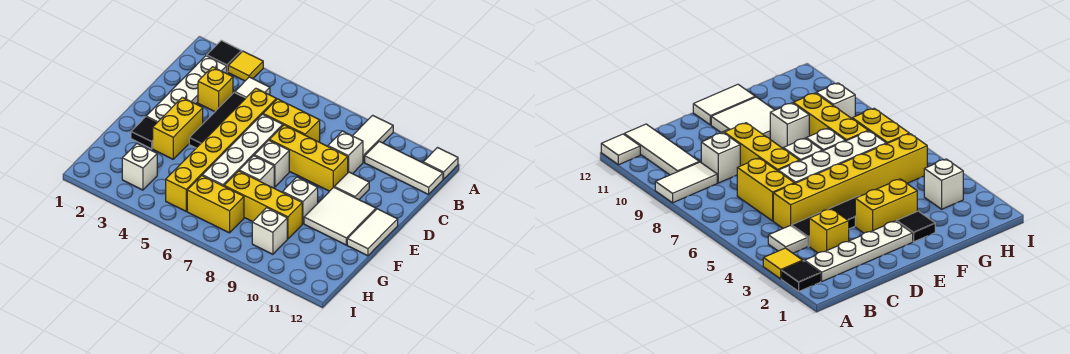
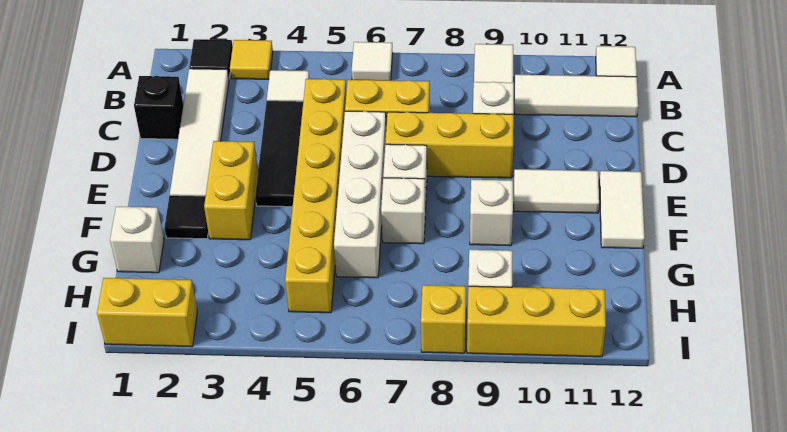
white 1x4 plate [146,56,227,122] -> white 1x4 tile [170,69,229,196]
none -> black 1x1 brick [134,76,183,139]
yellow 1x1 brick [198,67,233,112] -> yellow 1x1 brick moved to [421,285,466,353]
white 1x1 tile [334,172,369,200] -> white 1x1 tile moved to [352,42,393,80]
white 2x2 tile [304,187,376,245] -> white 1x2 tile [514,169,599,213]
yellow 1x3 brick [224,171,302,239] -> yellow 1x3 brick moved to [467,286,606,357]
white 1x1 brick [122,143,157,190] -> white 1x1 brick moved to [110,207,164,273]
yellow 1x2 brick [187,176,244,233] -> yellow 1x2 brick moved to [97,278,197,347]

